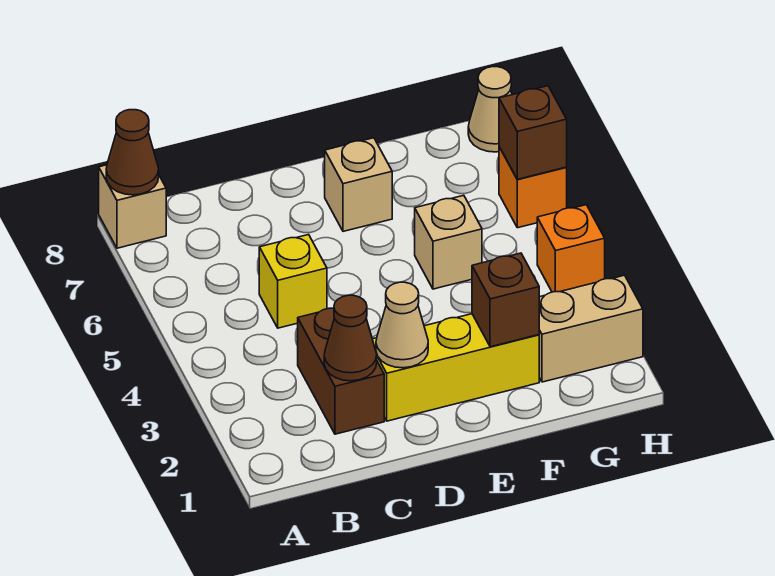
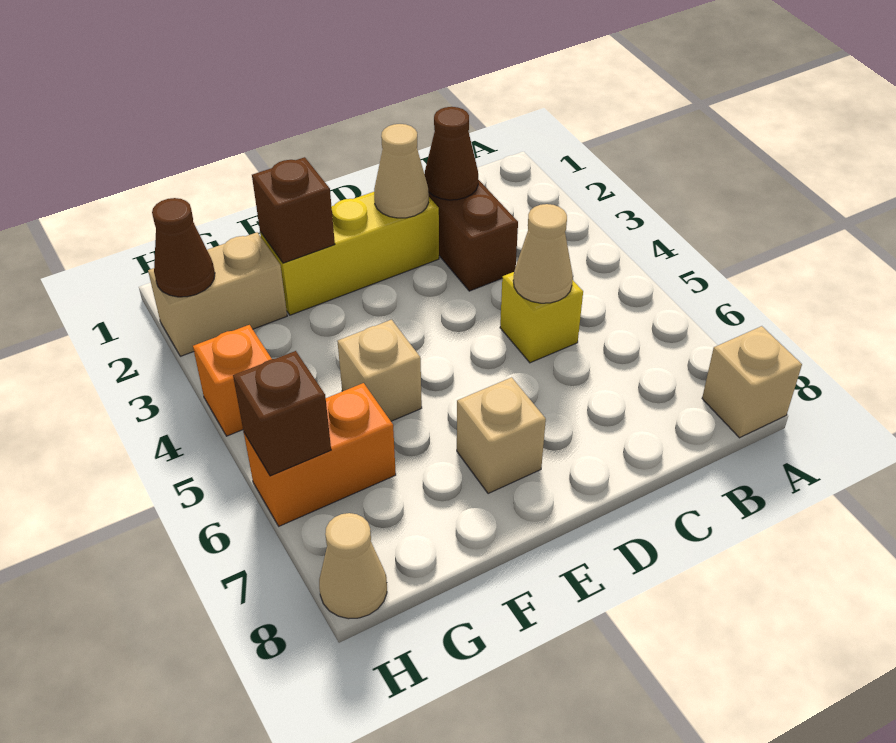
brown 1x1 cone [106,110,159,195] -> brown 1x1 cone moved to [152,198,215,297]
none -> tan 1x1 cone [513,204,573,303]
orange 1x1 brick [499,147,567,228] -> orange 1x2 brick [244,383,396,526]

